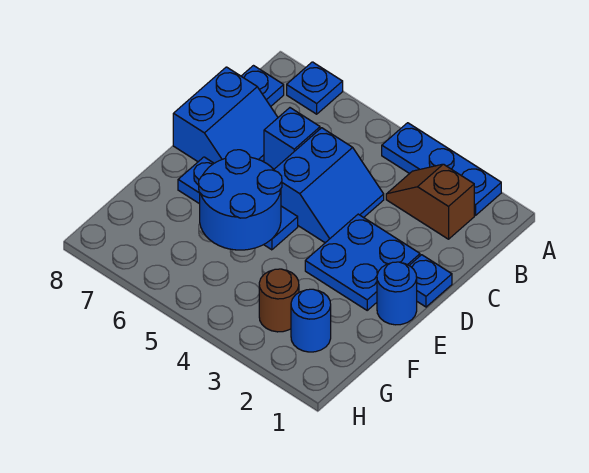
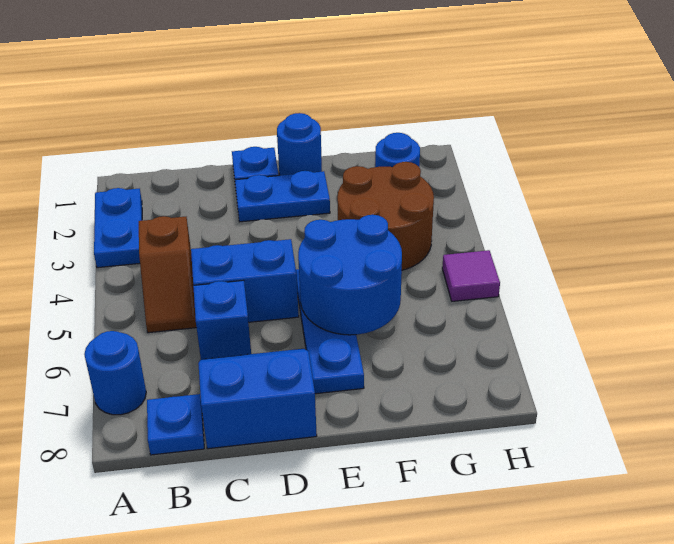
blue 1x3 plate [382,123,501,215] -> blue 1x2 plate [94,188,142,268]
blue 1x1 plate [287,62,343,114] -> blue 1x1 round brick [84,331,146,415]
brown 1x2 slope [386,164,474,239] -> brown 1x2 slope moved to [139,216,196,333]
blue 2x2 plate [305,214,420,310] -> blue 1x2 plate [235,171,330,222]
brown 1x1 round brick [259,269,299,332] -> brown 2x2 round brick [337,162,434,270]
none -> purple 1x1 tile [442,250,500,301]

